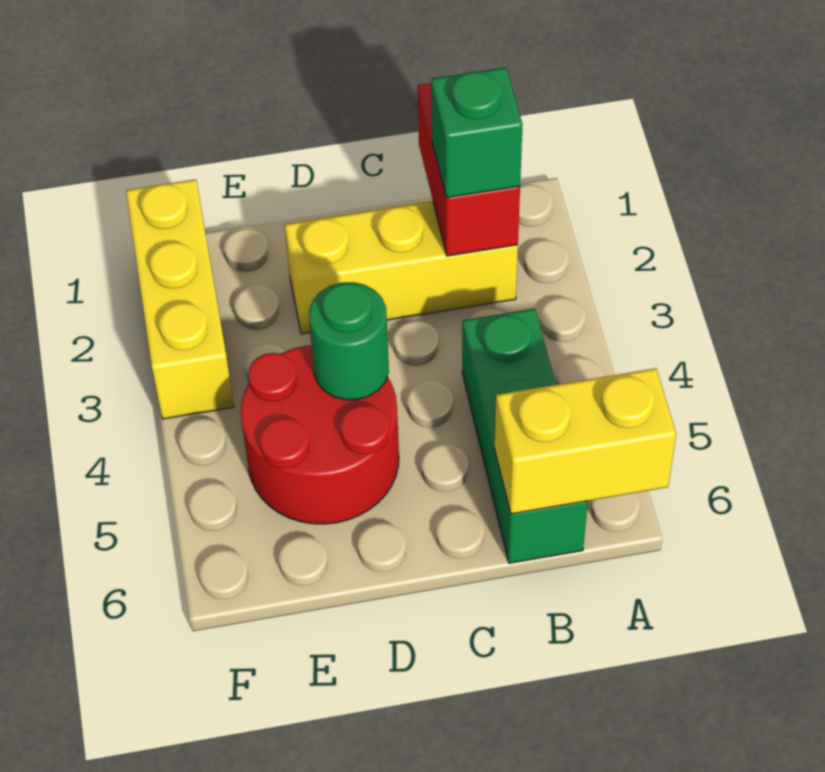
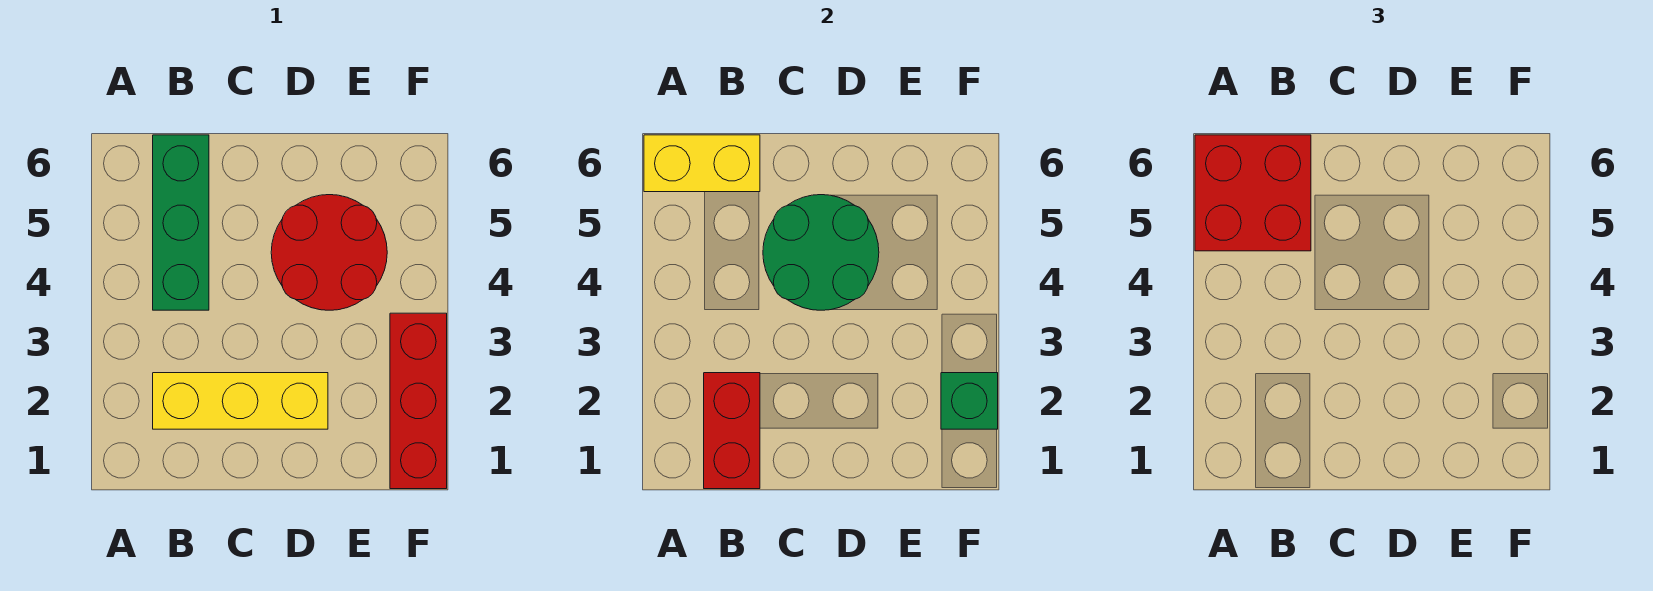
none -> red 2x2 brick [1195,135,1311,251]
green 1x1 brick [431,67,522,198] -> green 1x1 brick moved to [941,373,998,429]
green 1x1 round brick [309,282,389,400] -> green 2x2 round brick [763,195,879,310]
yellow 1x3 brick [126,179,234,419] -> red 1x3 brick [390,313,447,489]

